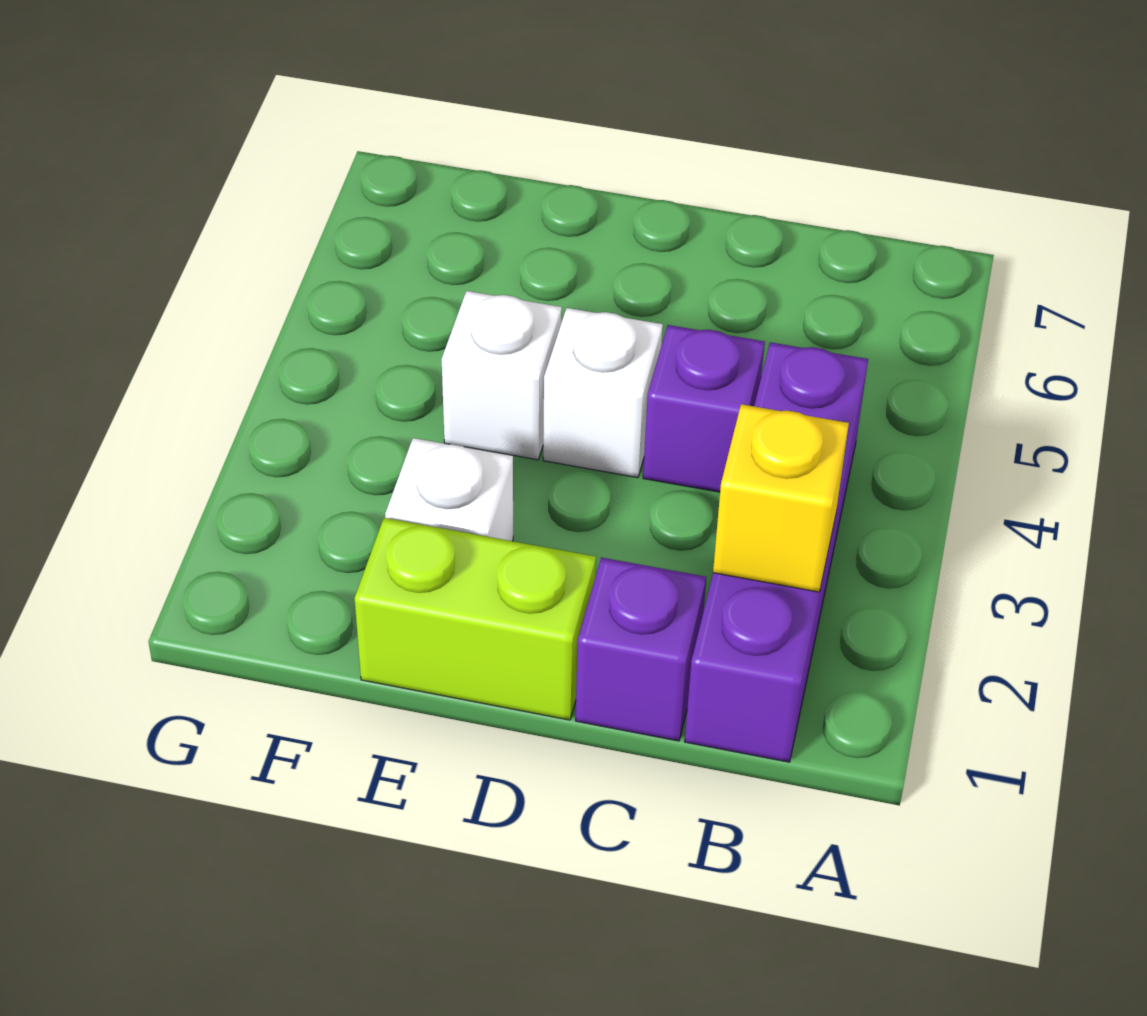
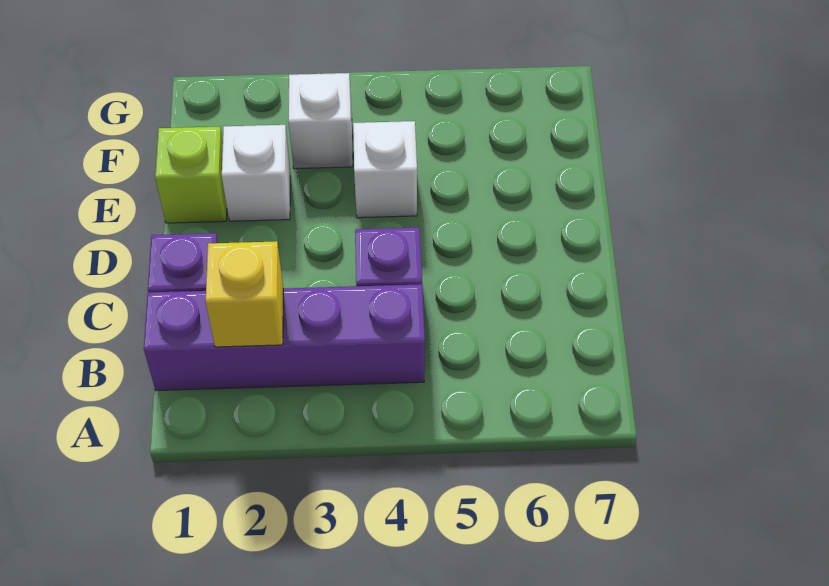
lime 1x2 brick [355,518,596,720] -> lime 1x1 brick [155,127,227,223]
white 1x1 brick [543,308,663,478] -> white 1x1 brick moved to [288,73,353,169]

